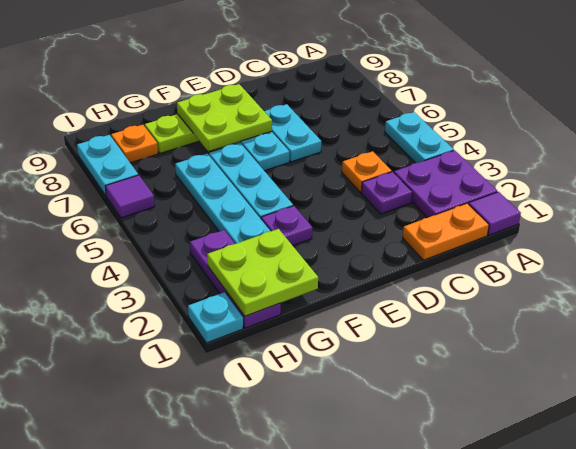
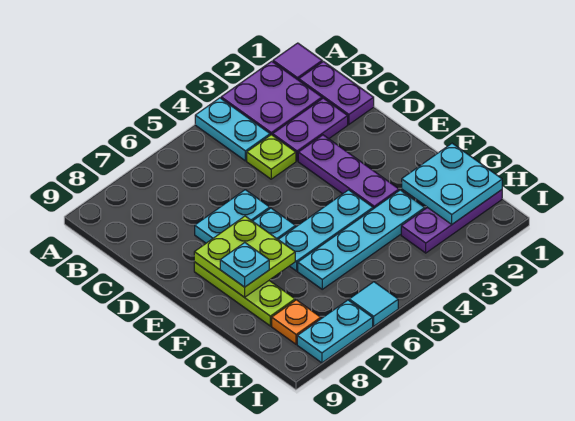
cyan 1x2 plate [385,112,454,163] -> cyan 1x2 plate turned to [195,98,270,161]
orange 1x2 plate [403,203,489,260] -> purple 1x2 plate [299,62,374,124]
purple 1x1 plate [361,172,412,214] -> purple 1x2 plate [273,98,348,161]
orange 1x1 plate [342,151,392,192] -> lime 1x1 plate [247,135,296,179]
purple 1x1 plate [261,206,312,246] -> purple 1x3 plate [298,135,399,209]
lime 2x2 plate [207,229,318,316] -> cyan 2x2 plate [402,143,502,224]
cyan 1x1 plate [188,292,243,343] -> cyan 1x1 plate moved to [220,243,269,287]
purple 1x1 tile [105,175,155,218] -> cyan 1x1 tile [349,282,398,326]

